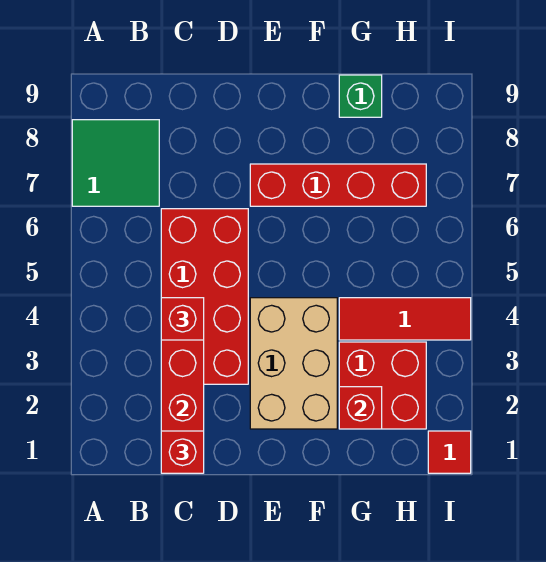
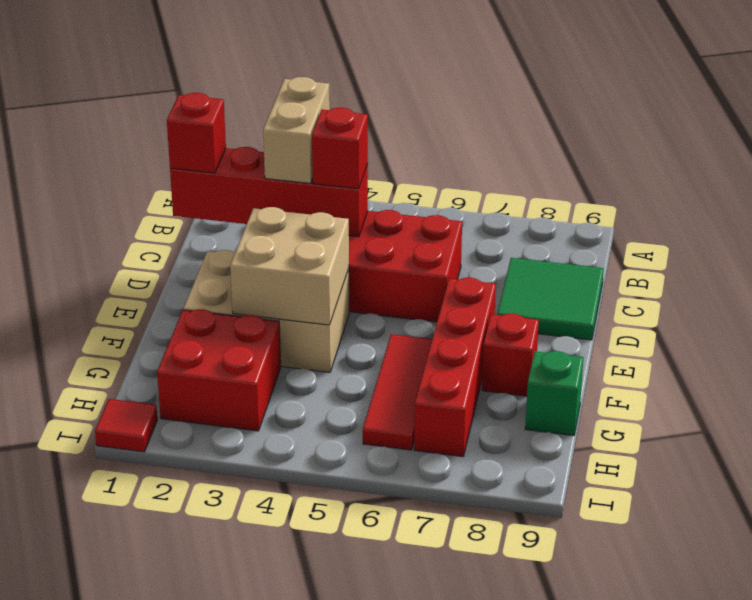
green 2x2 tile [72,120,159,206] -> green 2x2 tile moved to [497,258,604,340]
none -> tan 1x2 brick [263,77,330,183]
none -> tan 2x2 brick [230,207,349,325]
red 1x1 brick [339,387,382,429] -> red 1x1 brick moved to [482,314,539,396]
red 1x3 tile [339,298,471,340] -> red 1x3 tile moved to [363,334,432,450]

